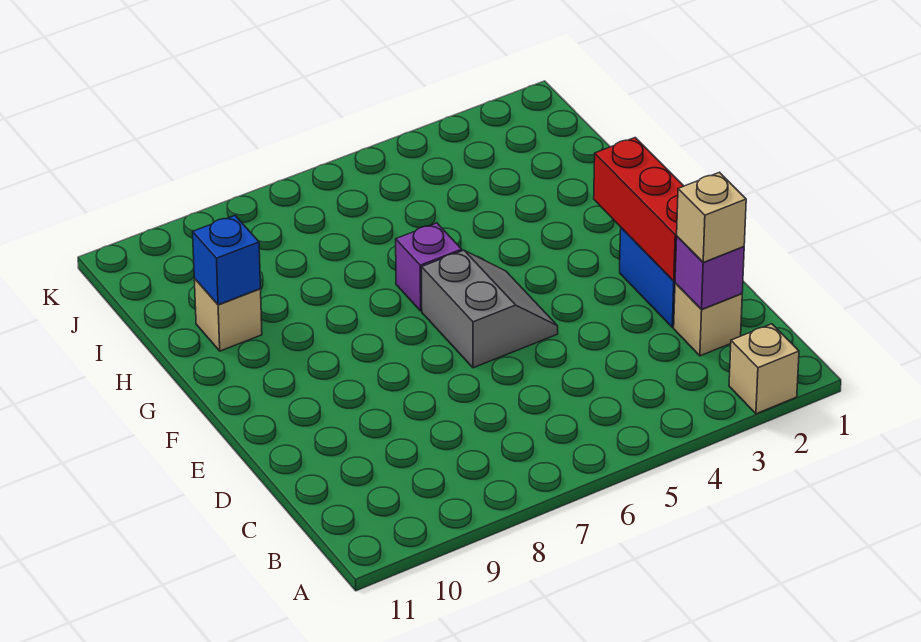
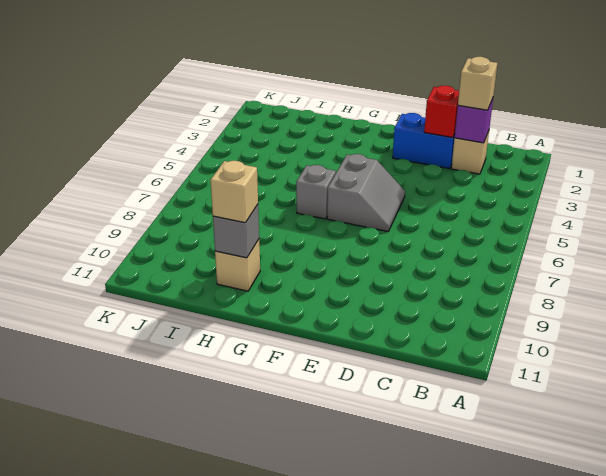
tan 1x1 brick [729,324,799,414] -> tan 1x1 brick moved to [211,161,258,223]
red 1x3 brick [594,138,683,281] -> red 1x1 brick [424,86,459,138]
grey 2x2 slope [422,250,558,368] -> grey 2x2 slope turned to [327,154,405,231]
purple 1x1 brick [396,223,462,311] -> grey 1x1 brick [296,165,336,219]
blue 1x1 brick [193,216,261,305] -> grey 1x1 brick [213,205,259,258]

